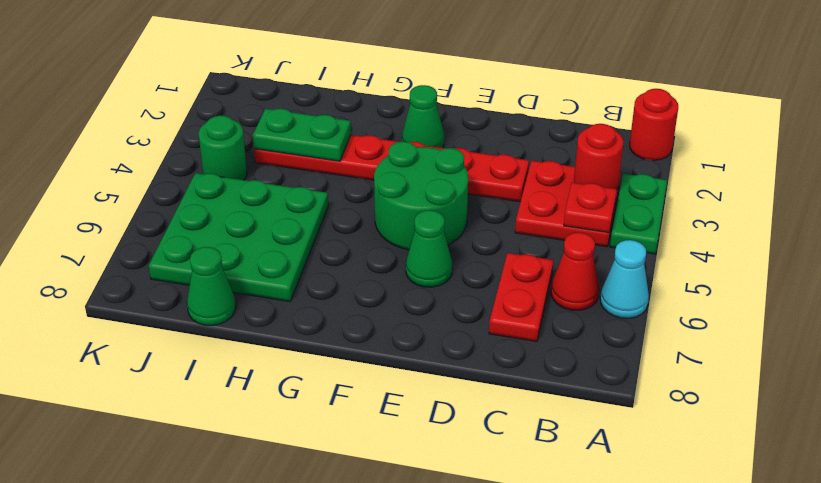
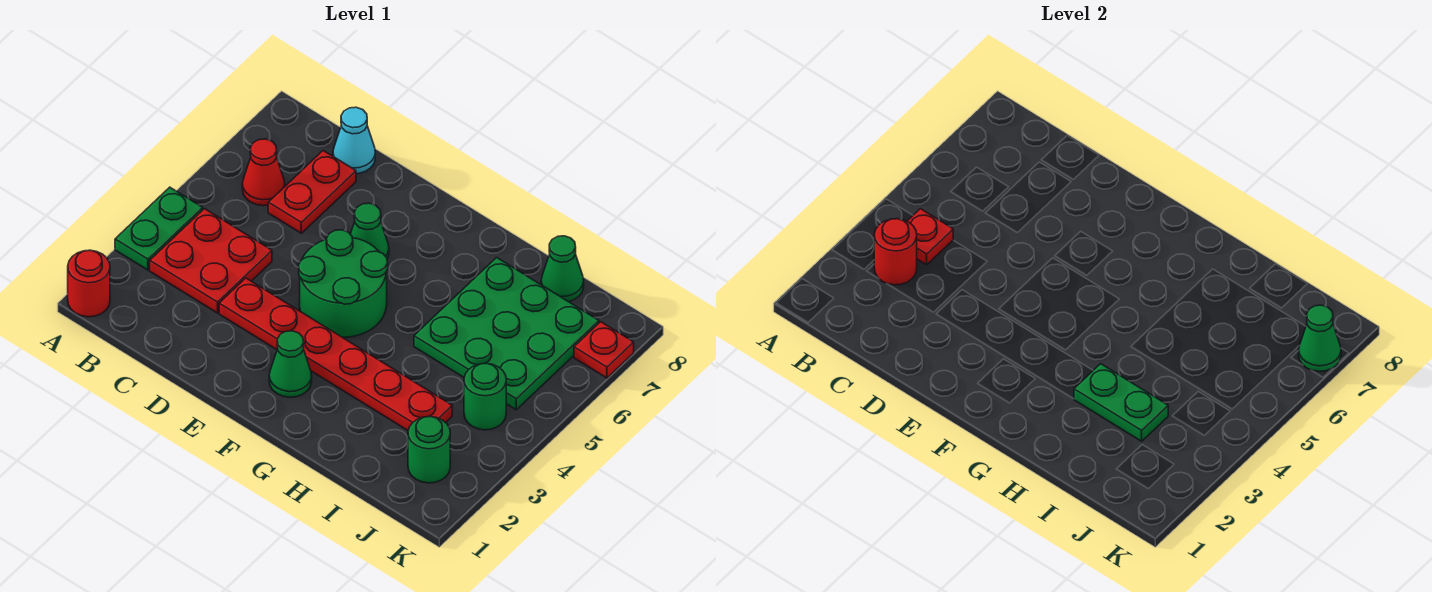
cyan 1x1 cone [600,240,649,318] -> cyan 1x1 cone moved to [333,107,375,174]
none -> green 1x1 round brick [408,417,450,483]
none -> red 1x1 plate [574,322,634,378]
none -> green 1x1 cone [1299,305,1341,371]

